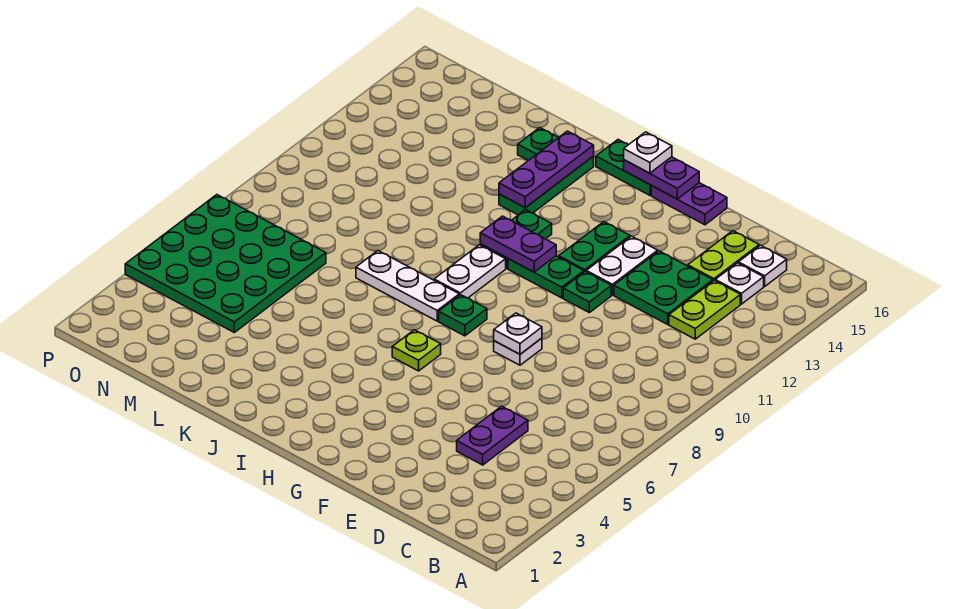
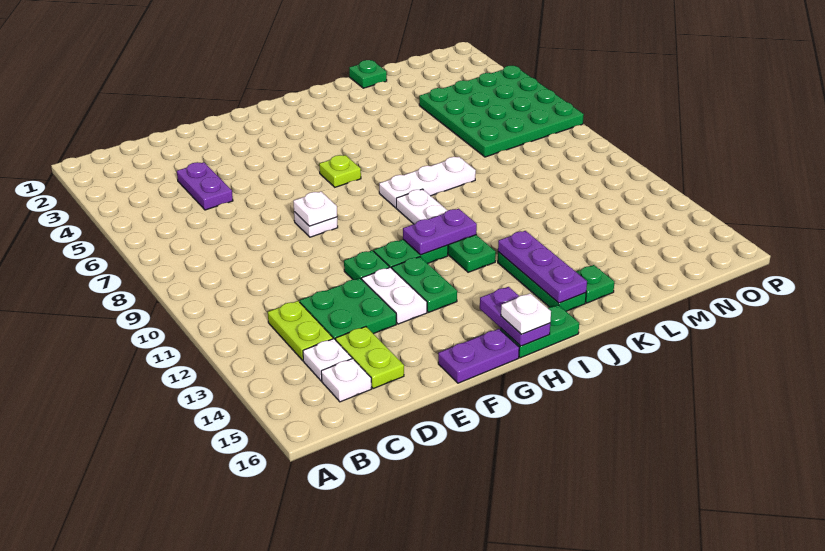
purple 1x2 plate [624,157,699,199] -> purple 1x2 plate turned to [480,287,550,346]
green 1x1 plate [439,295,487,336] -> green 1x1 plate moved to [349,60,387,88]

